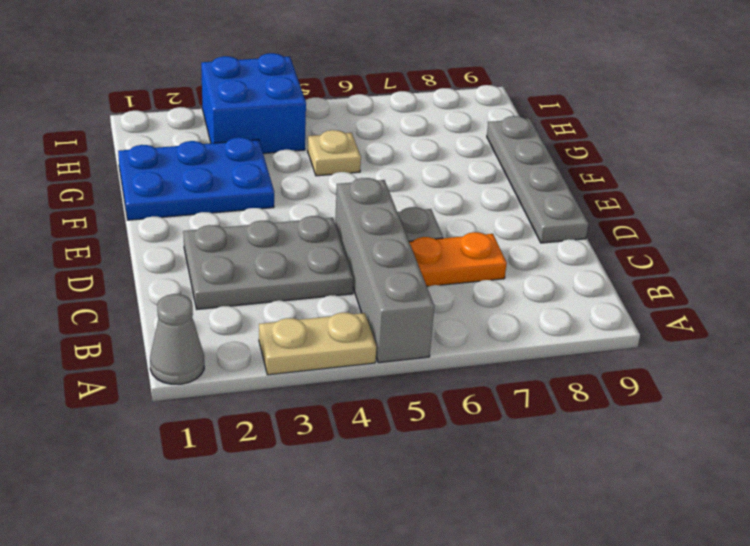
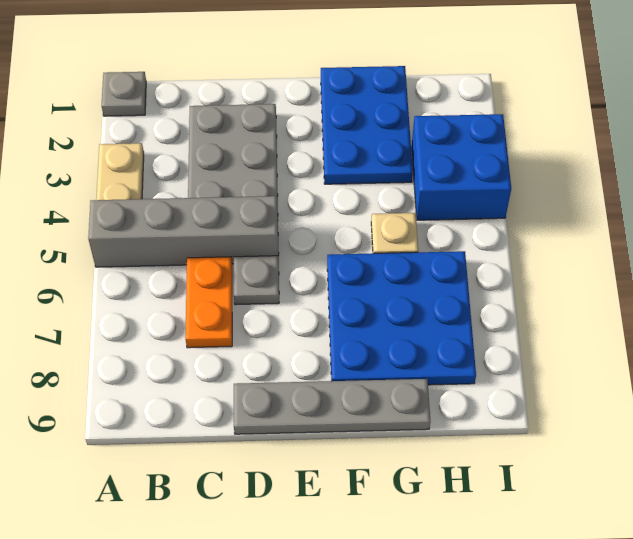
grey 1x1 cone [150,294,204,384] -> grey 1x1 plate [102,72,146,116]
none -> blue 3x3 plate [327,251,476,385]

